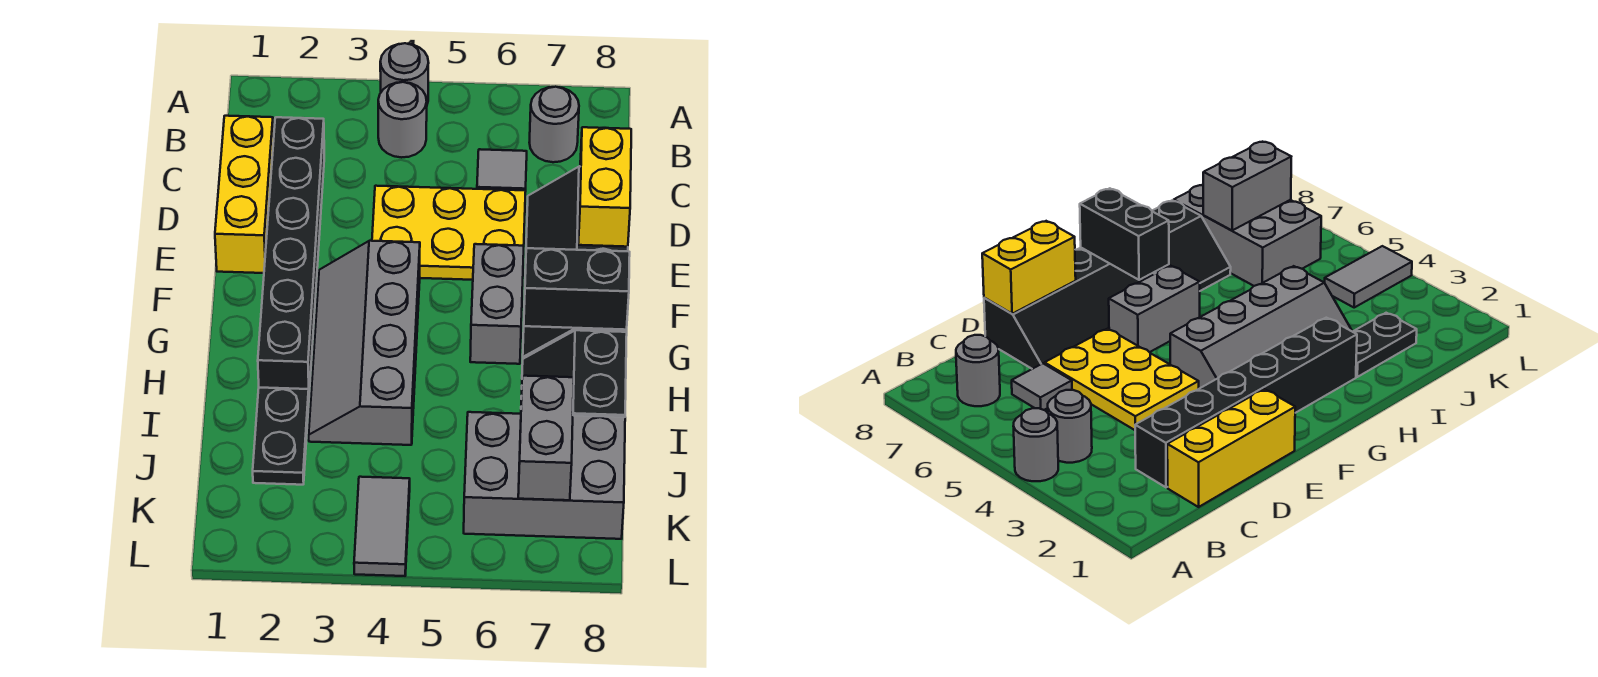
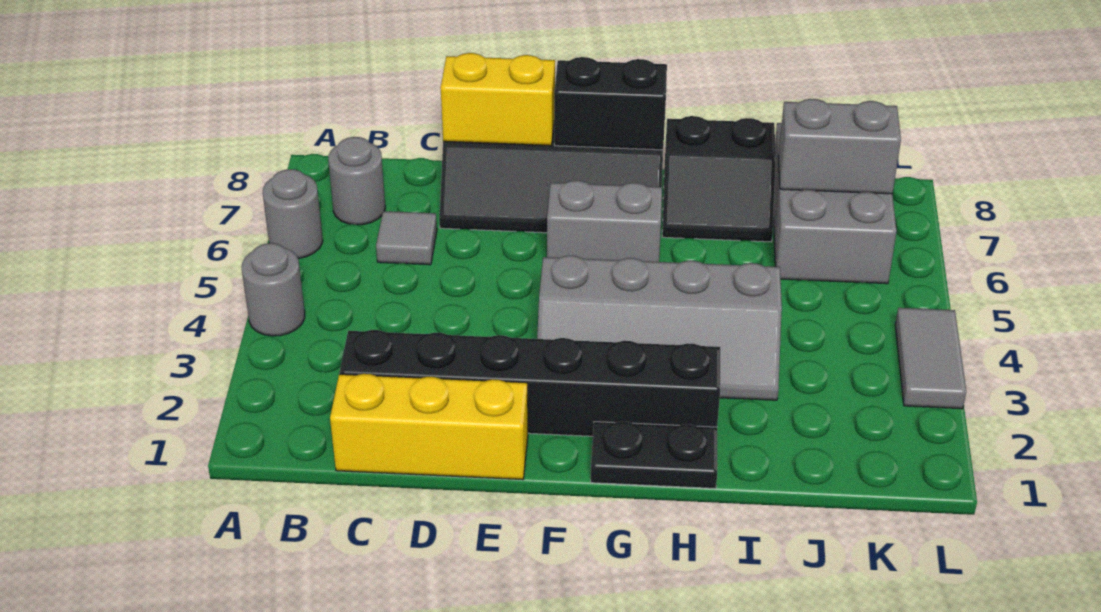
grey 1x1 round brick [378,82,427,157] -> grey 1x1 round brick moved to [263,169,323,258]
yellow 2x3 plate [372,186,526,280] -> none
black 1x2 brick [524,248,630,330] -> black 1x2 brick turned to [554,57,667,150]
black 1x2 plate [253,388,309,485] -> black 1x2 plate moved to [591,422,717,489]
grey 1x2 tile [354,477,410,576] -> grey 1x2 tile turned to [895,308,966,409]

